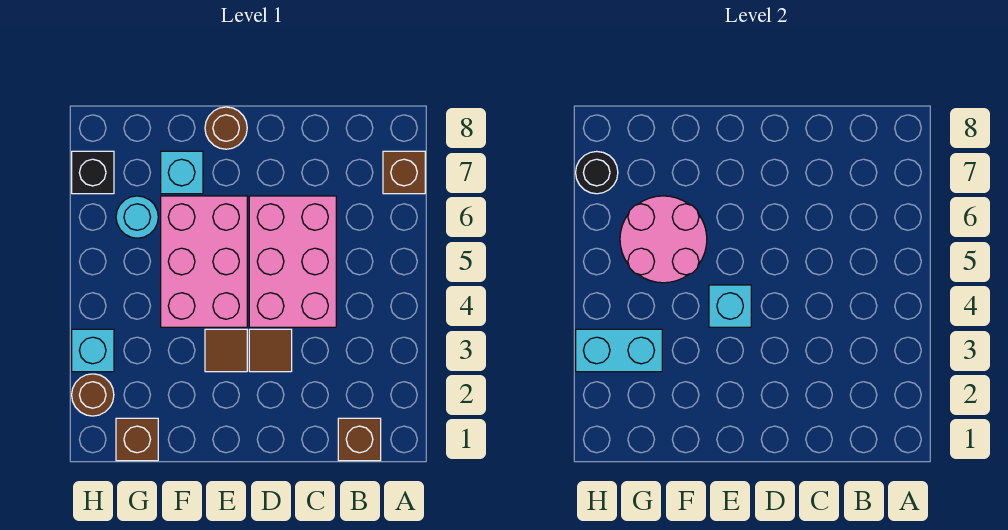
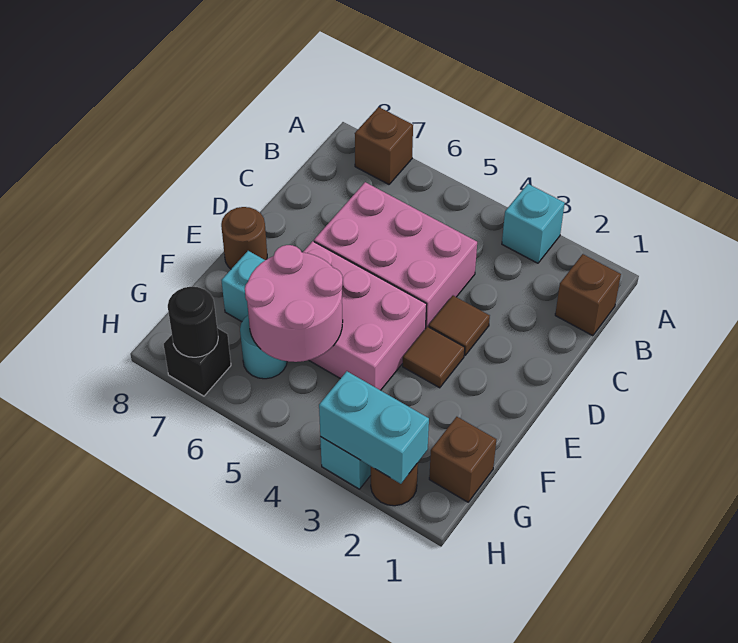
cyan 1x1 brick [709,285,751,327] -> cyan 1x1 brick moved to [502,184,565,263]
cyan 1x2 brick [576,329,662,372] -> cyan 1x2 brick turned to [319,371,429,484]

